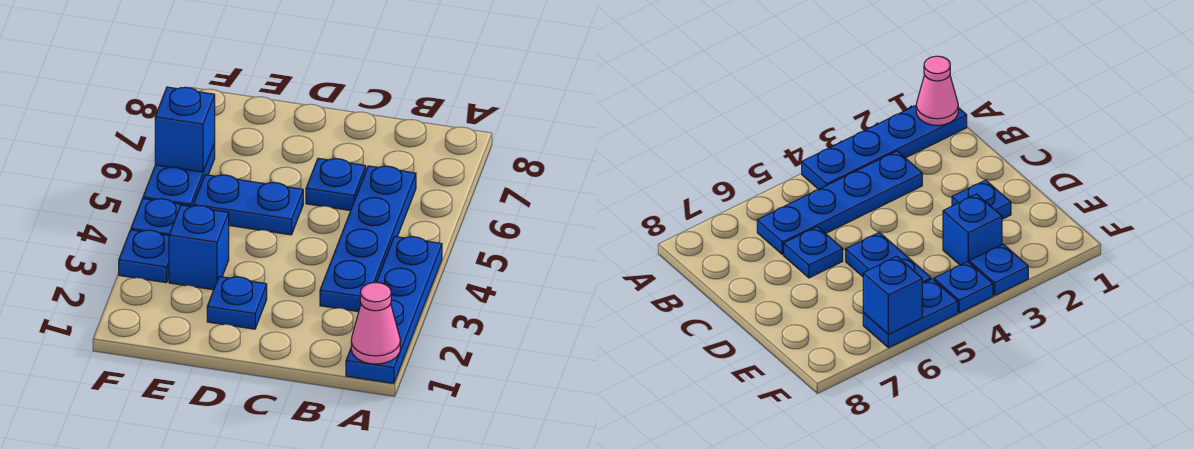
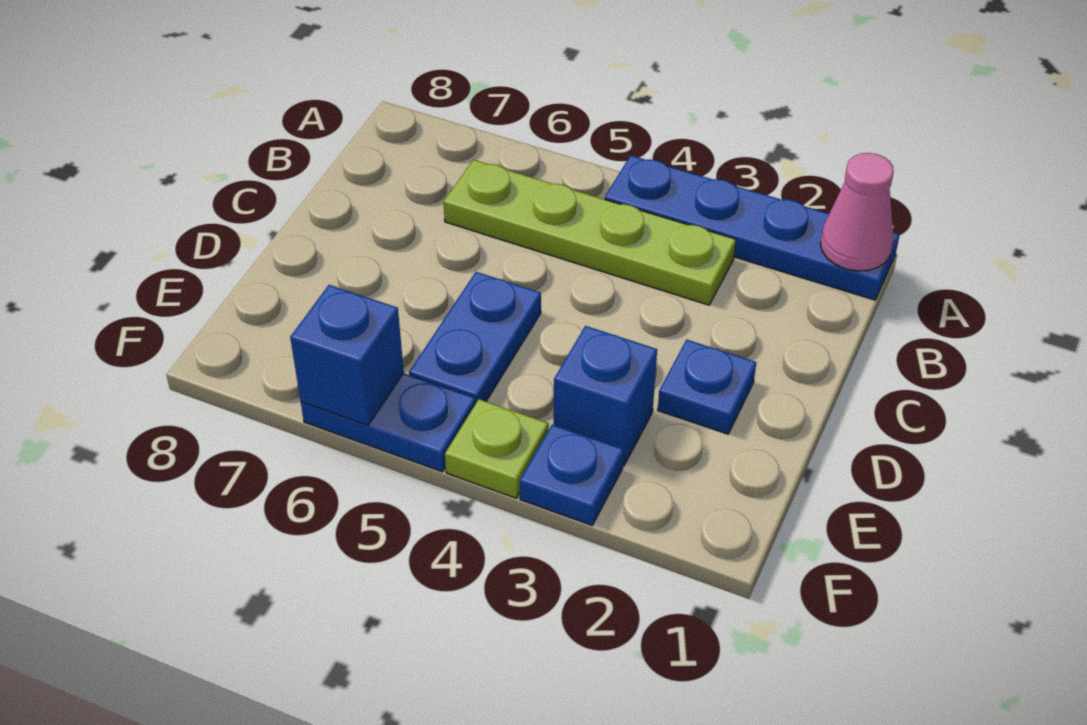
blue 1x4 plate [320,166,416,312] -> lime 1x4 plate [443,160,736,305]
blue 1x1 plate [306,158,366,211] -> none
blue 1x1 plate [131,199,189,236] -> lime 1x1 plate [445,399,549,498]

